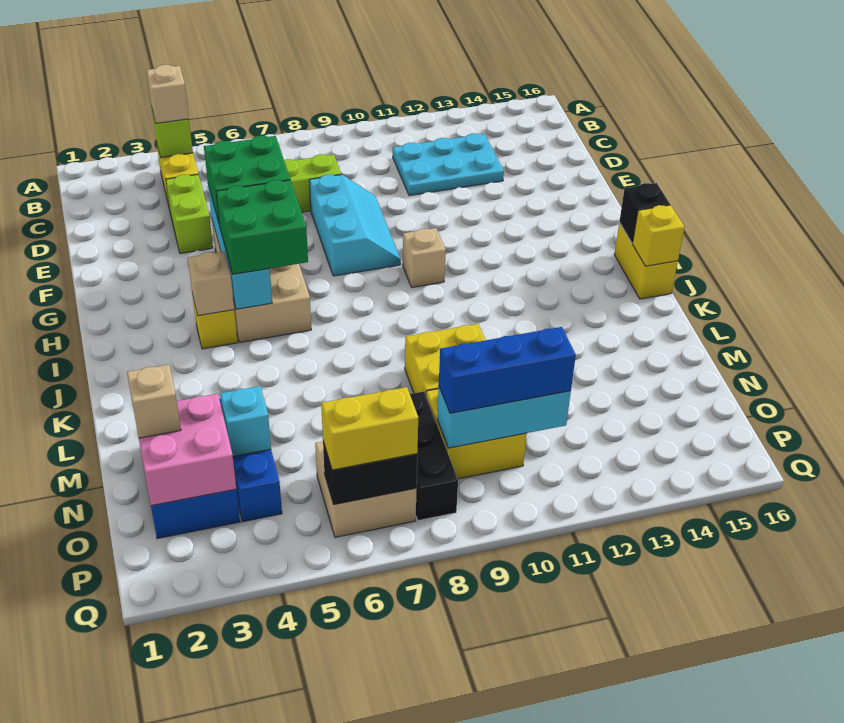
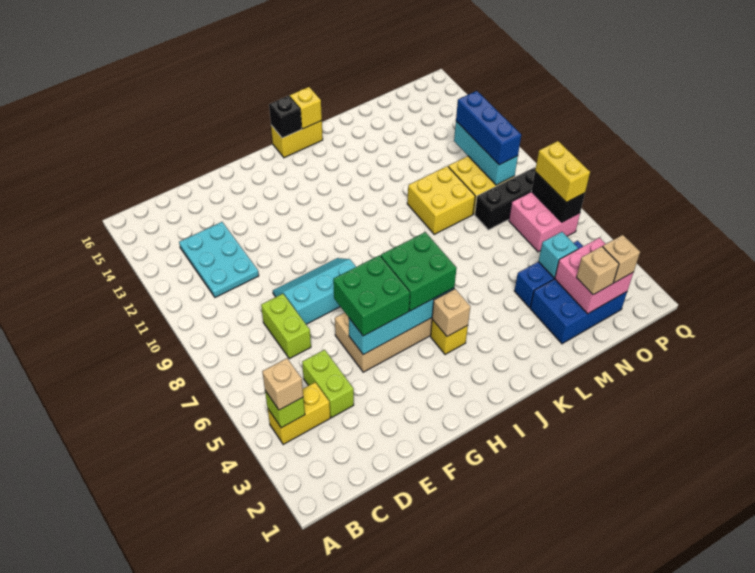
lime 1x2 brick [166,174,213,254] -> lime 1x2 brick turned to [302,350,354,418]
tan 1x1 brick [403,228,446,287] -> tan 1x1 brick moved to [603,235,640,283]
tan 2x2 brick [315,442,417,537] -> pink 2x2 brick [509,192,580,252]

